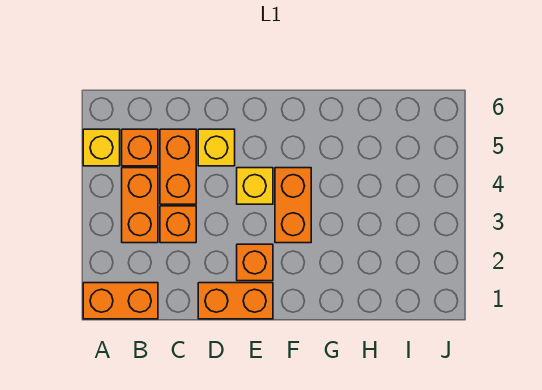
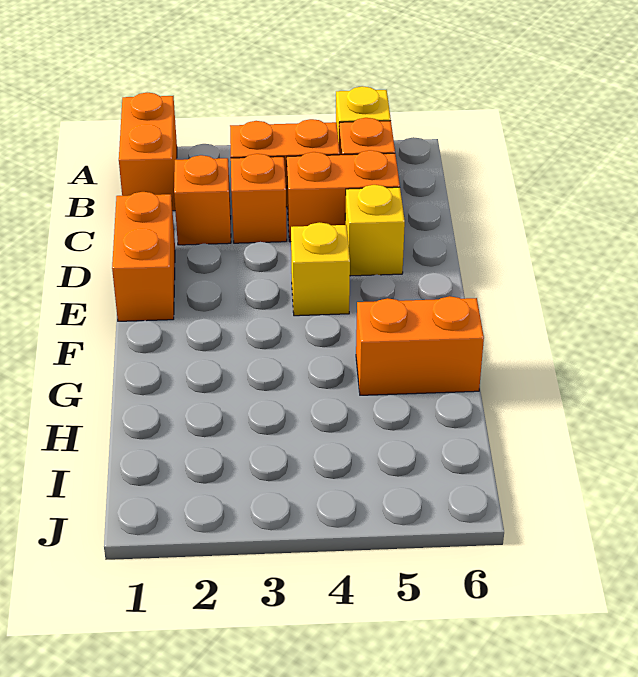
orange 1x1 brick [237,244,273,281] -> orange 1x1 brick moved to [174,155,231,245]
orange 1x2 brick [275,168,311,243] -> orange 1x2 brick moved to [356,296,484,395]

